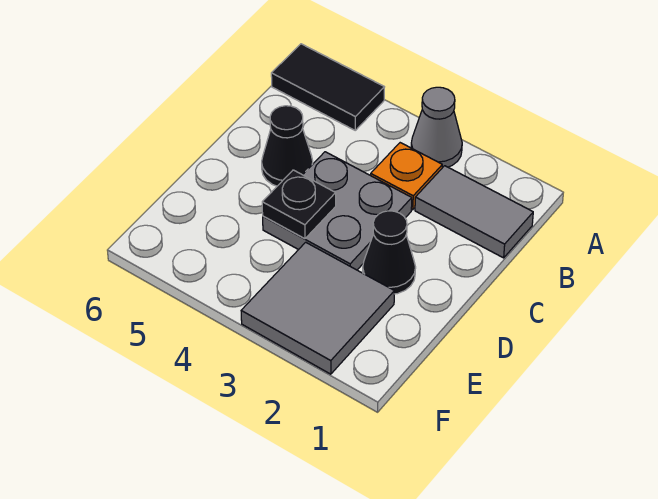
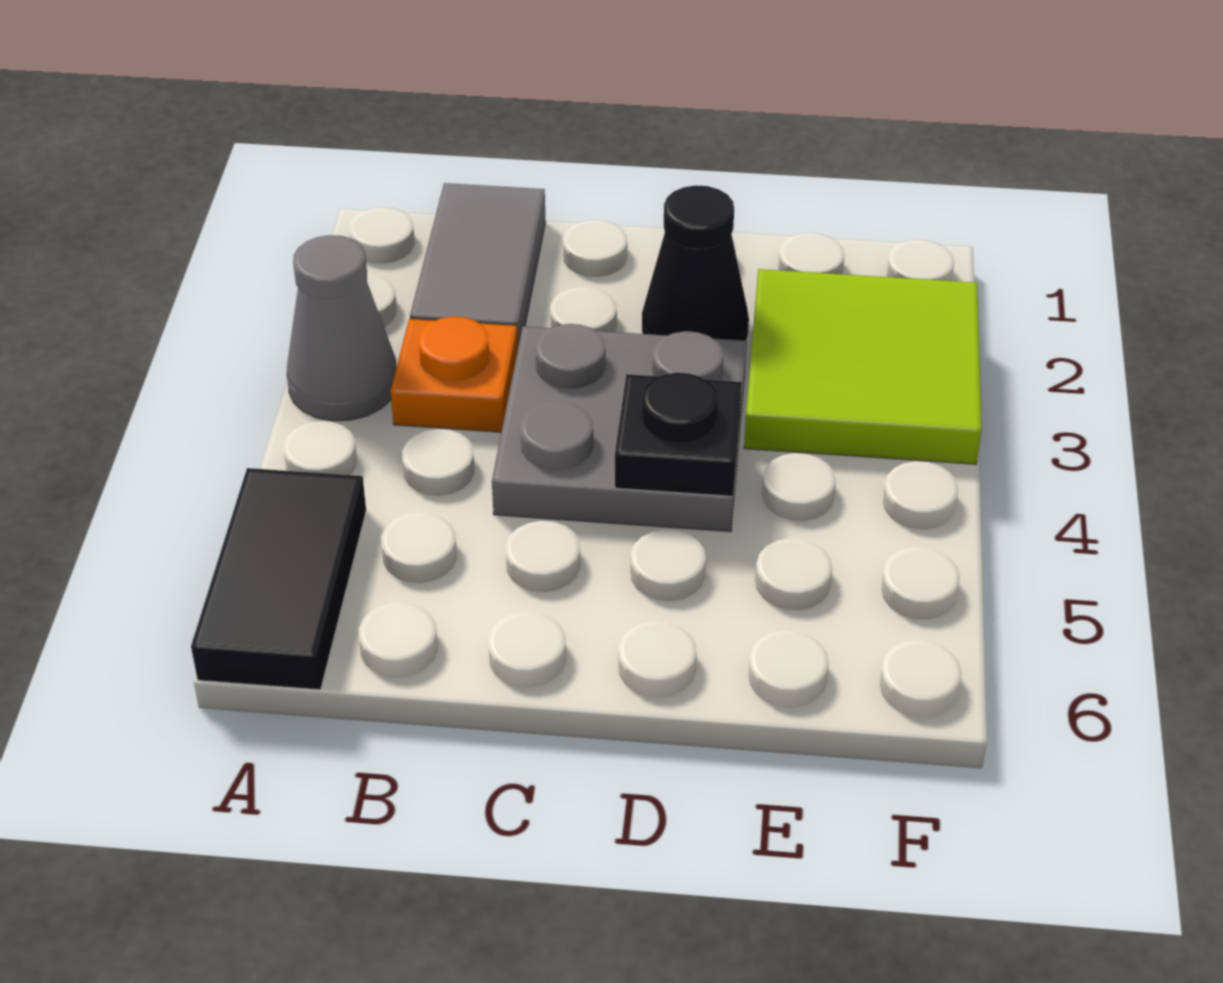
black 1x1 cone [262,106,313,186] -> none
grey 2x2 tile [241,242,394,374] -> lime 2x2 tile [744,269,982,464]

